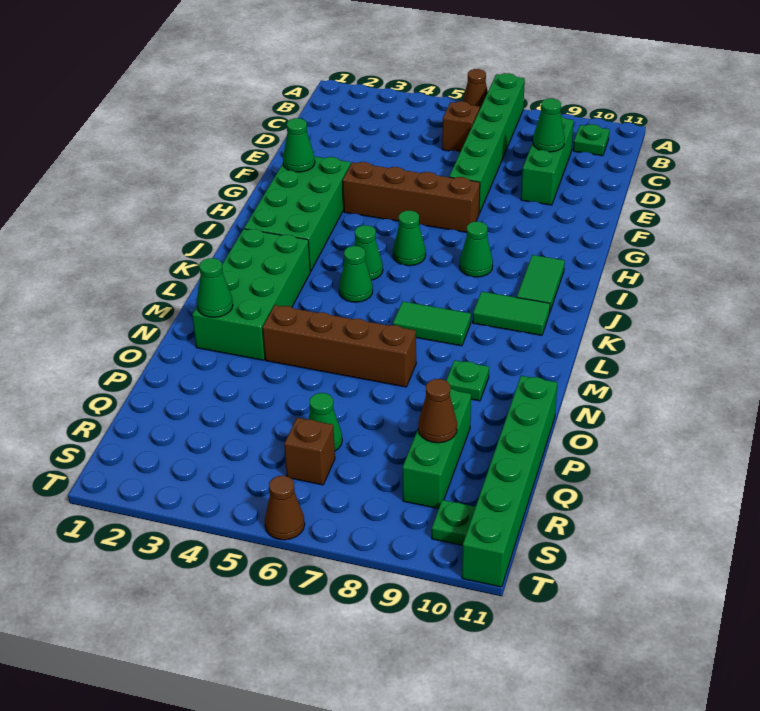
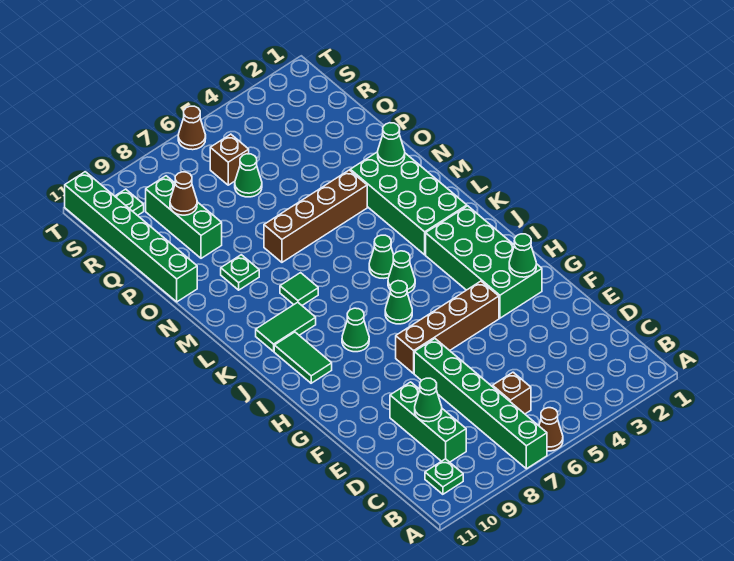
green 1x2 tile [393,302,471,346] -> green 1x1 tile [280,273,318,305]

